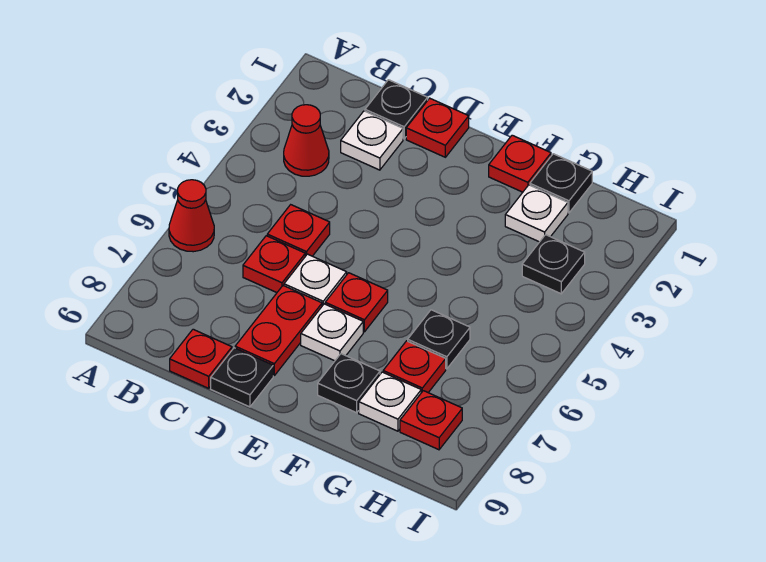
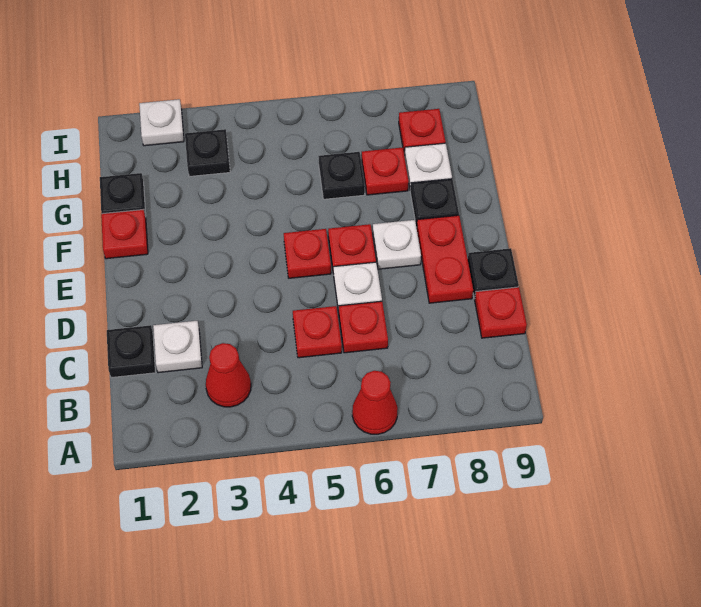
red 1x1 plate [406,98,469,157] -> red 1x1 plate moved to [284,229,331,278]
red 1x2 plate [235,286,322,376] -> red 1x2 plate turned to [416,215,473,303]
white 1x1 plate [505,185,568,242] -> white 1x1 plate moved to [139,99,184,146]

